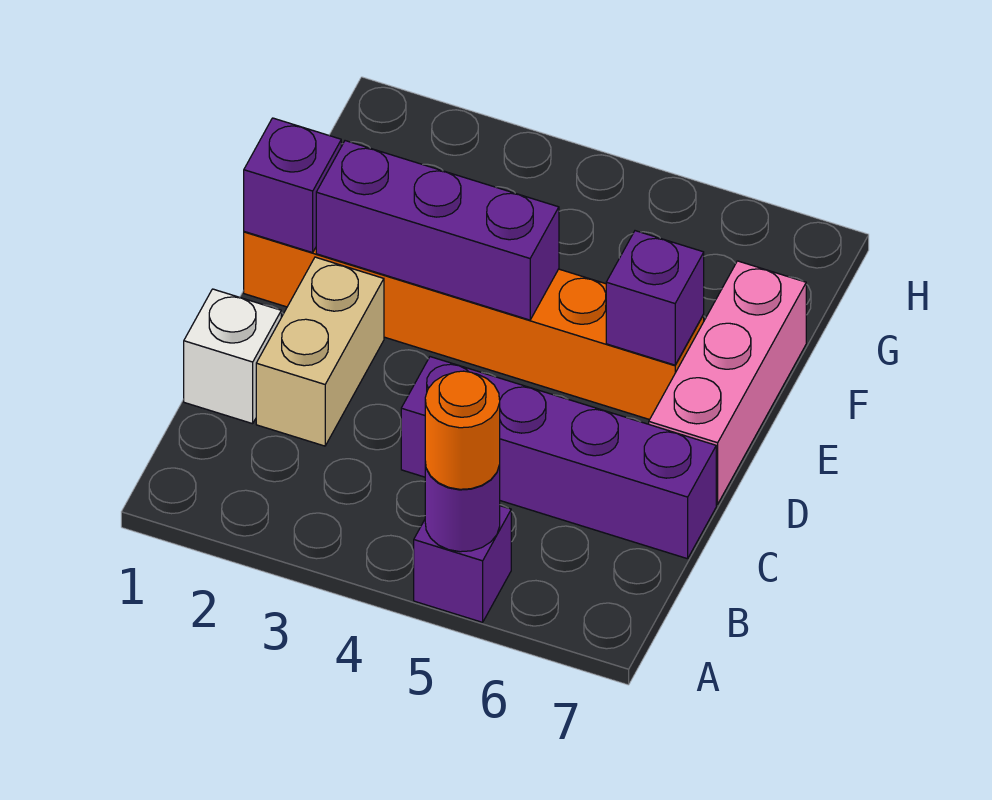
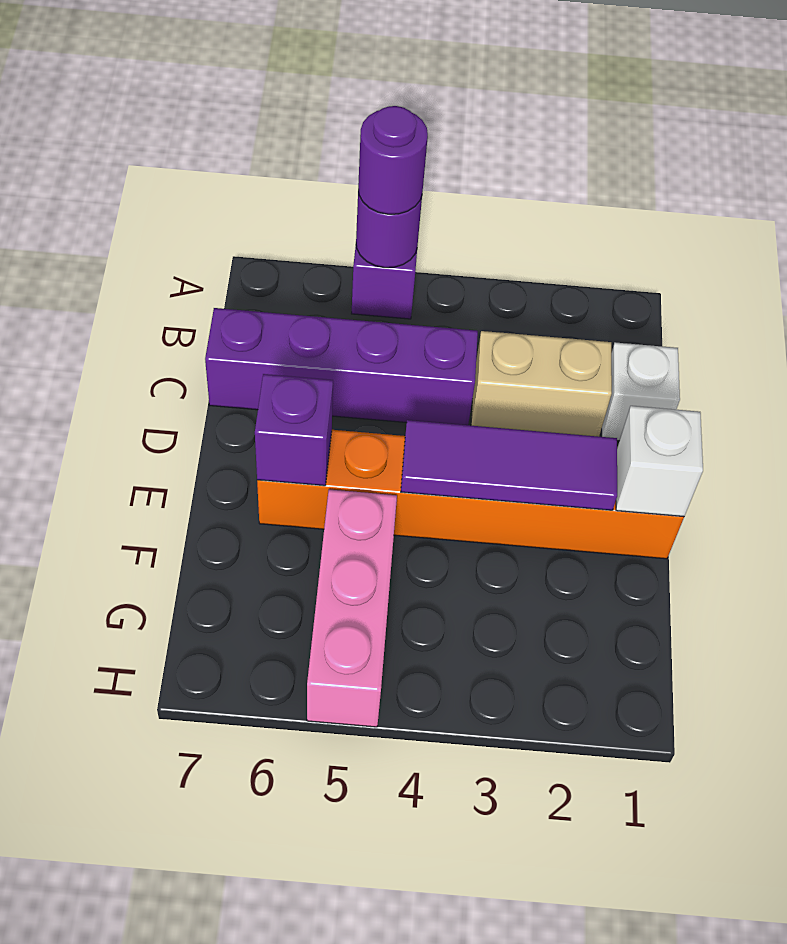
orange 1x1 round brick [425,371,500,489] -> purple 1x1 round brick [358,106,428,214]
tan 1x2 brick [256,257,384,446] -> tan 1x2 brick turned to [471,331,612,437]
pink 1x3 brick [649,261,806,504] -> pink 1x3 brick moved to [307,489,397,727]
purple 1x1 brick [244,118,341,253] -> white 1x1 brick [616,406,703,517]
purple 1x3 brick [316,141,559,320] -> purple 1x3 tile [401,420,617,510]

